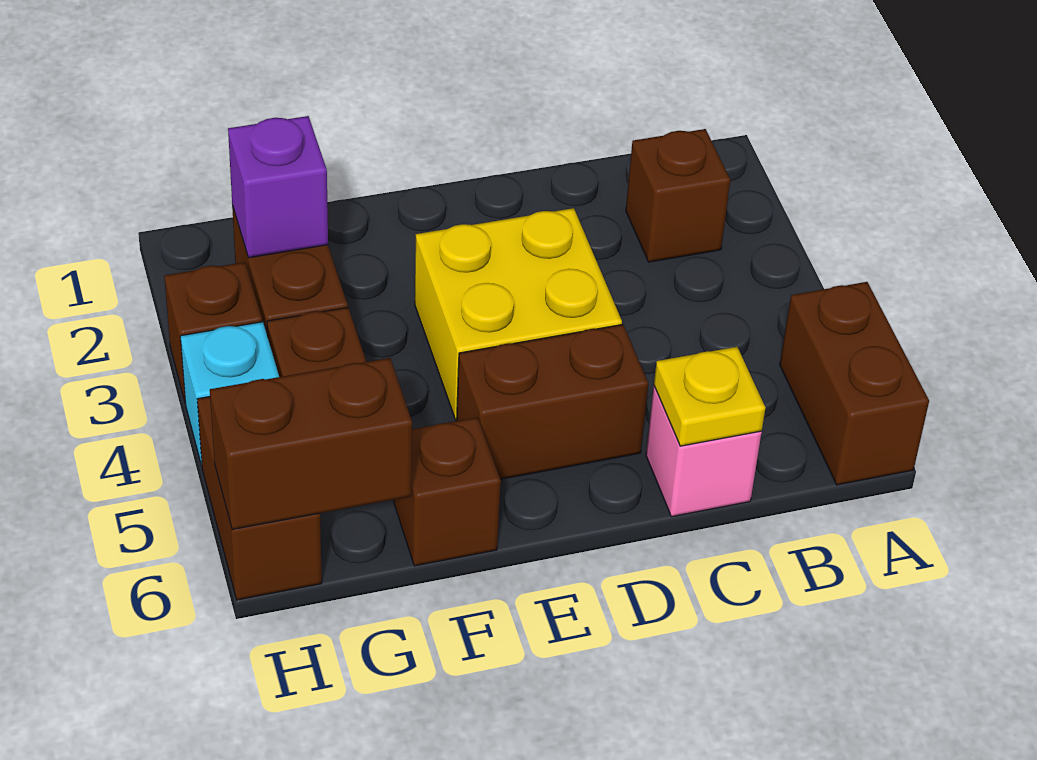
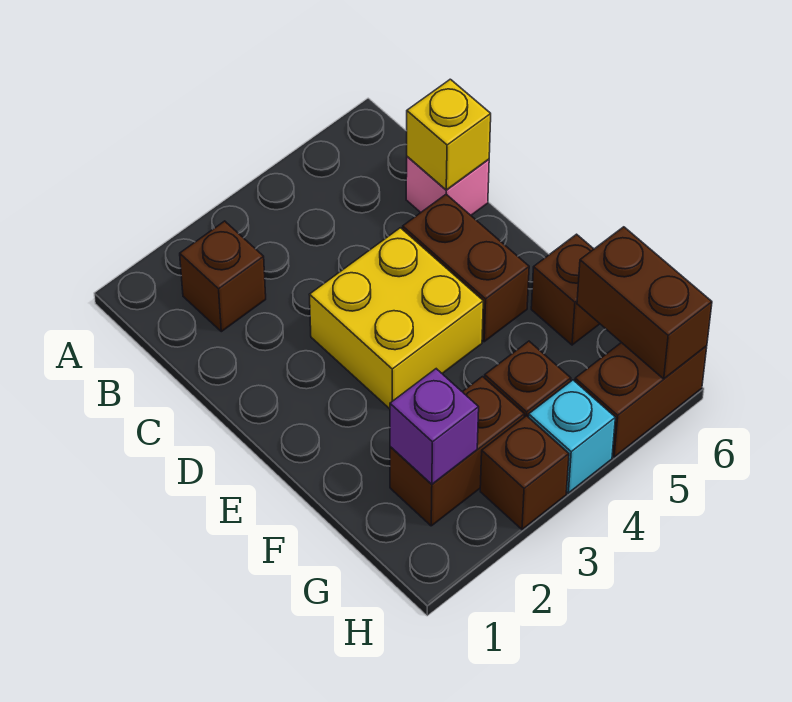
brown 1x2 brick [780,282,929,485] -> none
yellow 1x1 plate [654,347,765,446] -> yellow 1x1 brick [407,79,491,190]

